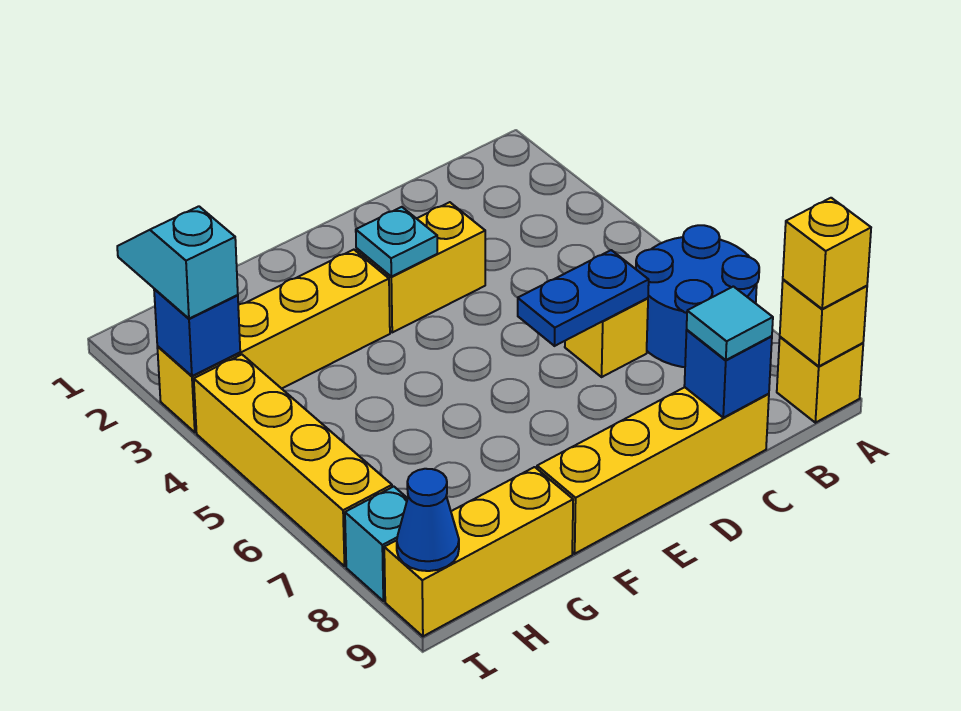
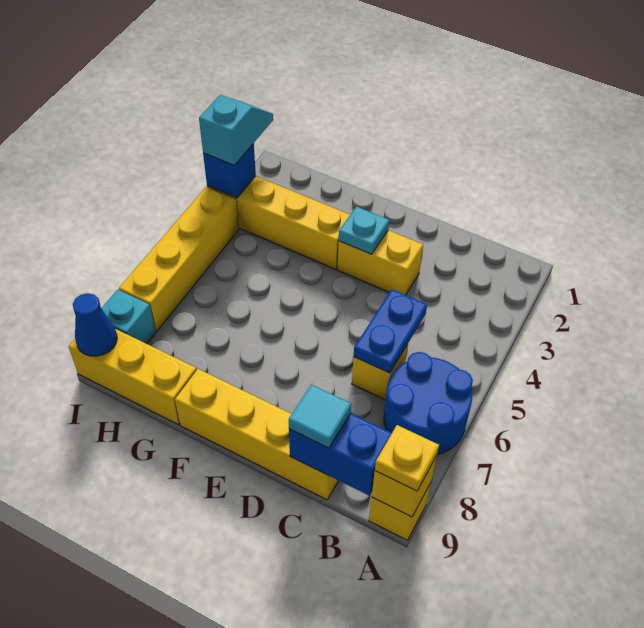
yellow 1x1 brick [783,198,871,309] -> yellow 1x1 plate [375,425,439,491]
blue 1x2 plate [518,250,649,346] -> blue 1x2 plate turned to [354,289,427,373]
blue 1x1 brick [684,330,772,418] -> blue 1x2 brick [289,414,392,496]

